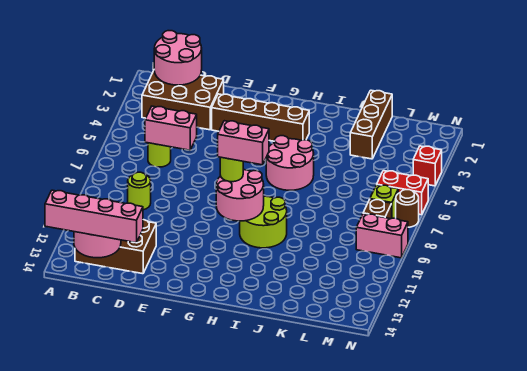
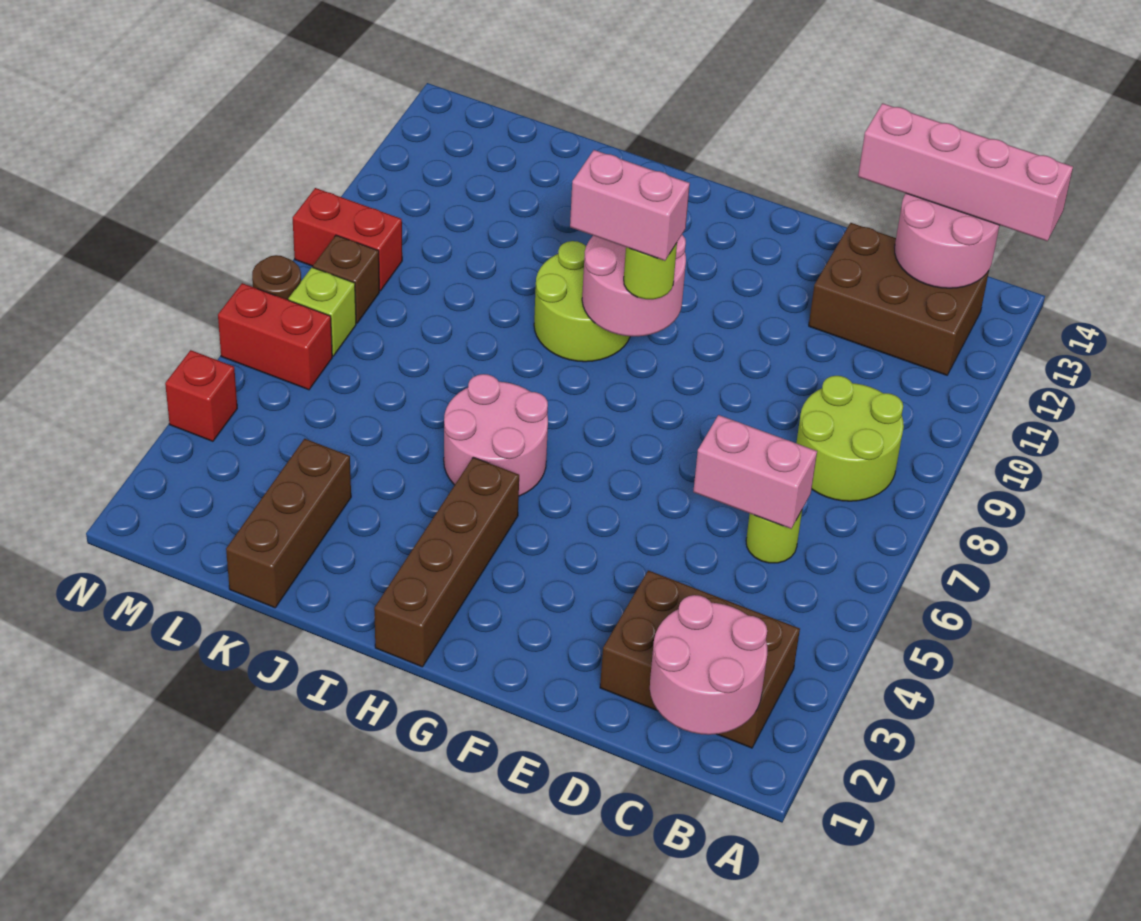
lime 1x1 round brick [128,172,151,210] -> lime 2x2 round brick [796,376,904,501]
brown 1x4 brick [212,94,309,141] -> brown 1x4 brick turned to [374,457,519,667]
pink 1x2 brick [356,214,408,258] -> red 1x2 brick [293,188,402,291]

